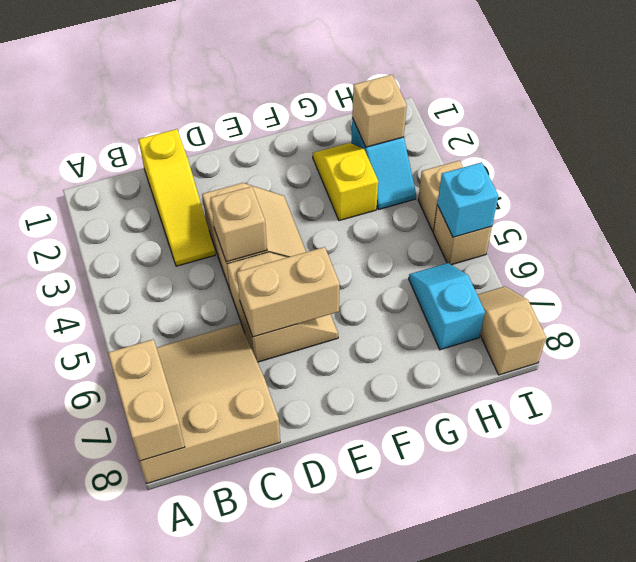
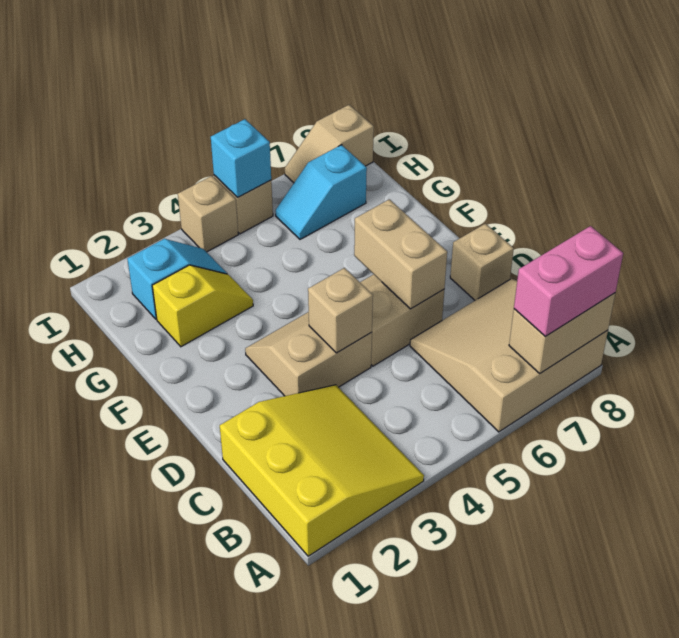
tan 3x3 slope [140,323,280,483] -> tan 3x3 slope turned to [410,279,608,432]
none -> pink 1x2 brick [514,226,623,337]
yellow 1x3 slope [138,129,215,266] -> yellow 3x3 slope [220,385,424,556]
yellow 1x2 slope [313,143,378,221] -> yellow 1x2 slope turned to [152,265,253,347]
tan 1x1 brick [352,75,407,147] -> tan 1x1 brick moved to [450,224,514,300]

